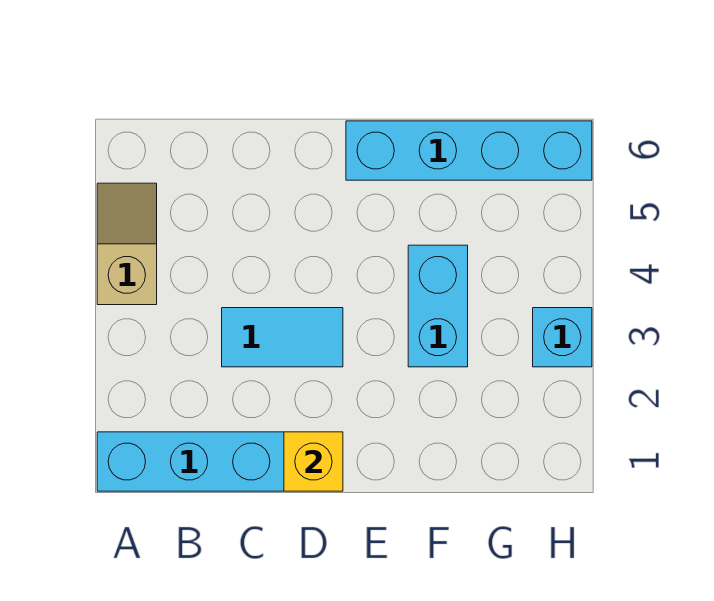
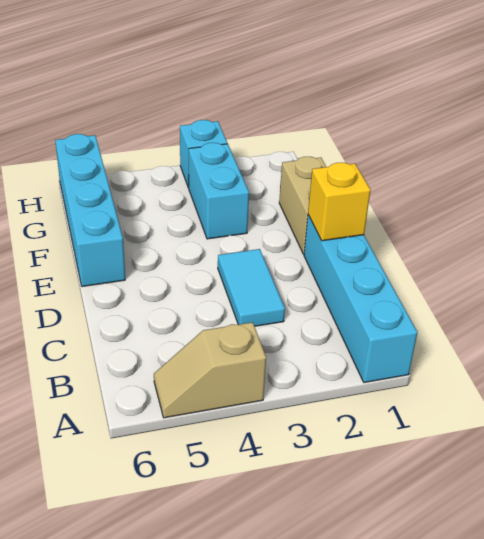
none -> tan 1x2 brick [279,157,326,254]
cyan 1x2 brick [408,245,468,367] -> cyan 1x2 brick turned to [189,143,249,239]

